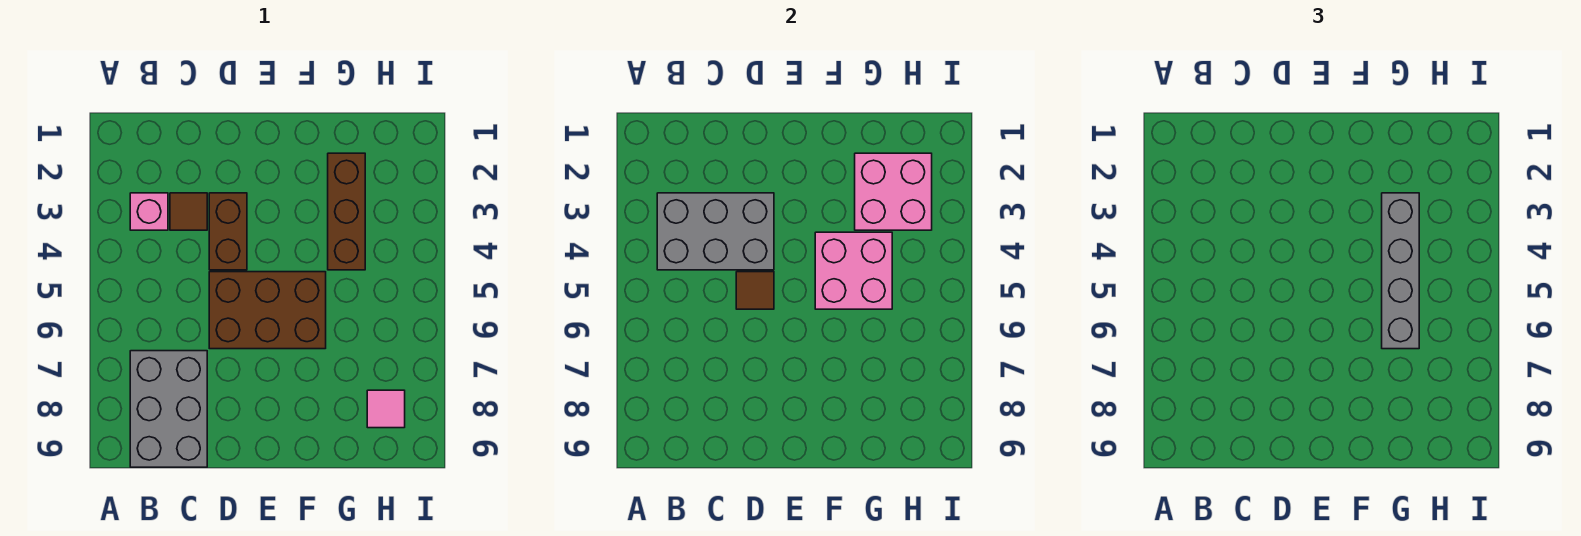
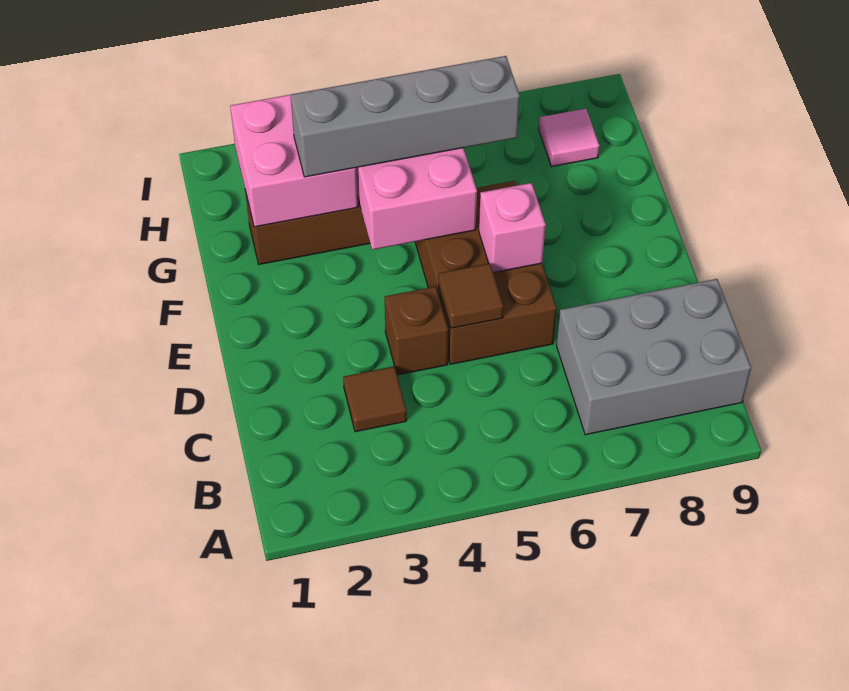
pink 1x1 brick [130,193,168,230] -> pink 1x1 brick moved to [479,183,546,273]
grey 2x3 brick [657,193,774,270] -> none
brown 1x2 brick [209,193,247,270] -> brown 1x1 brick [385,286,448,375]

